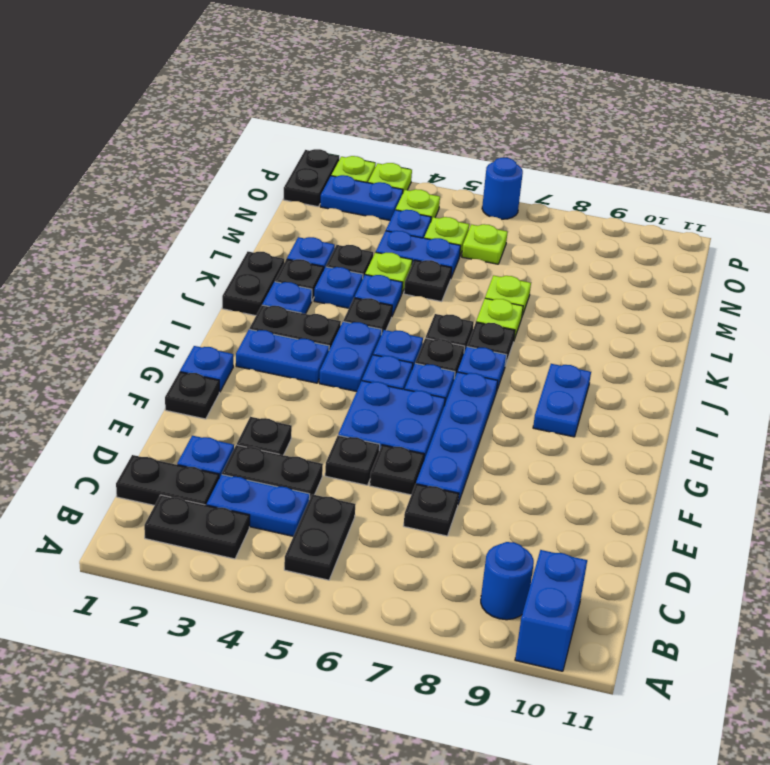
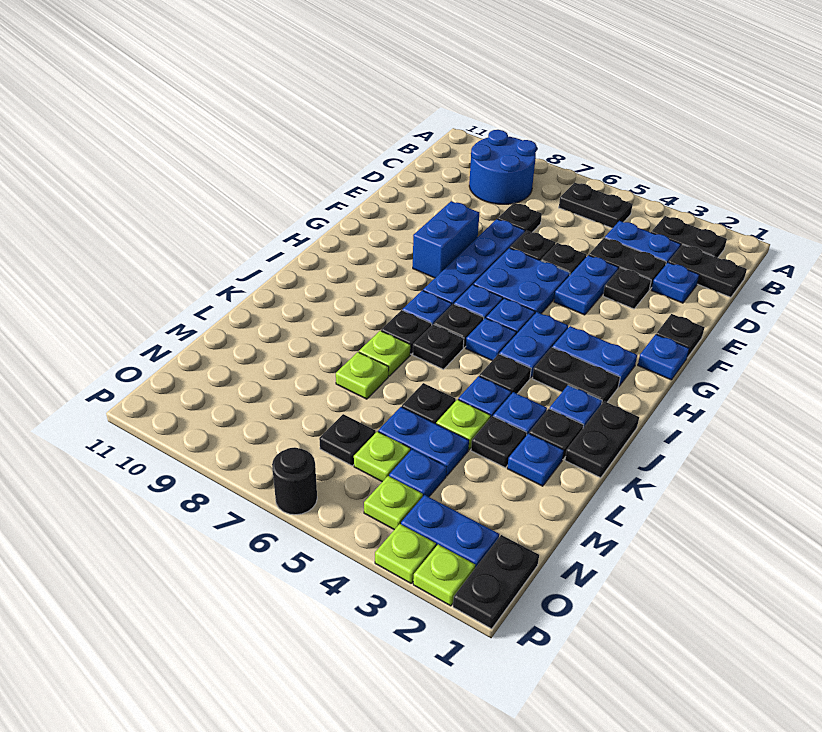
blue 1x2 brick [515,550,587,671] -> blue 1x2 brick moved to [413,201,479,278]
black 1x2 plate [284,494,355,580] -> black 1x2 plate turned to [559,183,633,228]
blue 1x1 round brick [481,542,534,620] -> blue 2x2 round brick [469,130,536,204]
blue 1x2 plate [533,364,591,437] -> blue 1x2 plate moved to [554,255,619,315]
lime 1x1 plate [462,224,507,264] -> black 1x1 plate [319,414,376,466]
blue 1x1 round brick [482,158,523,219] -> black 1x1 round brick [272,447,317,515]

